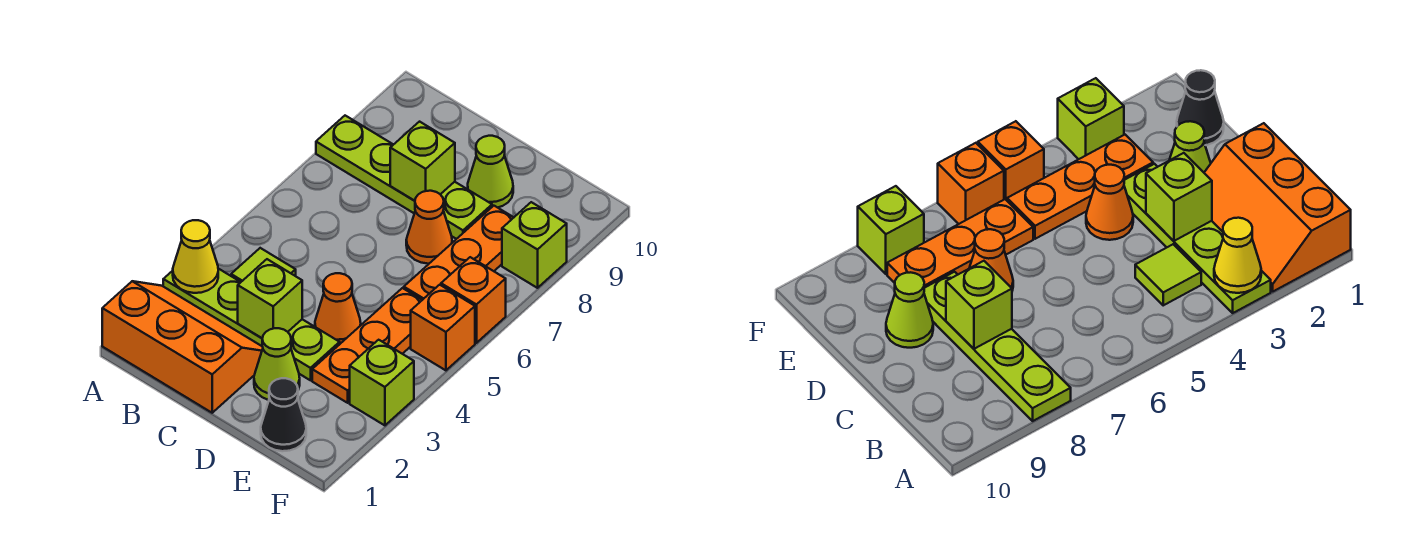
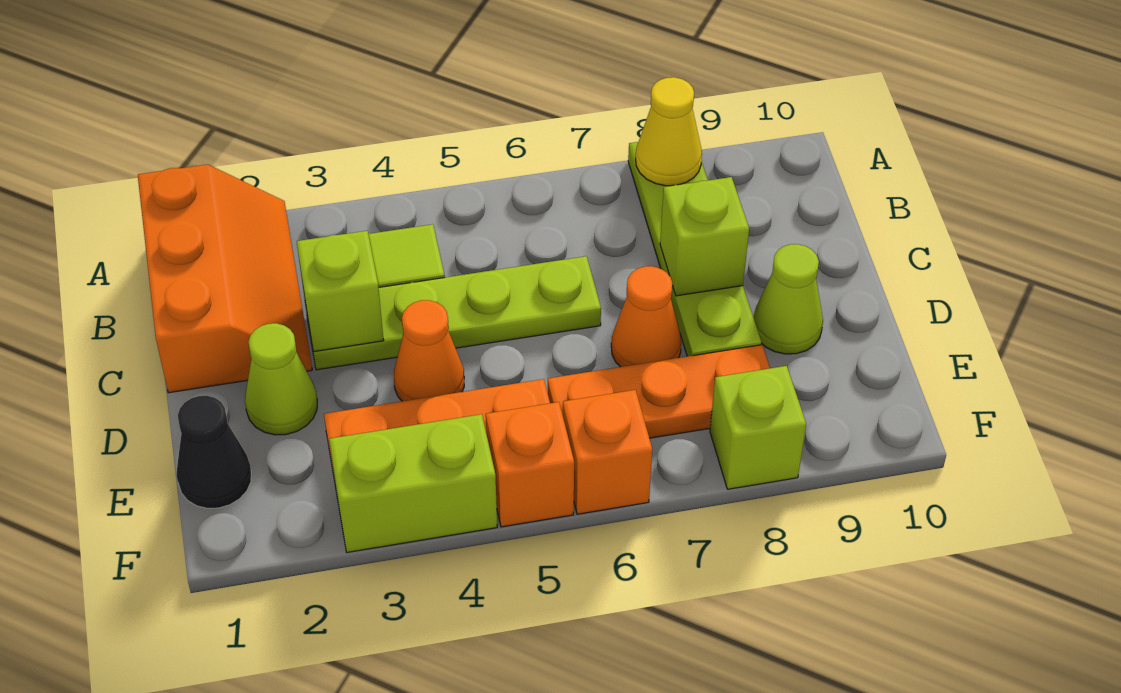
lime 1x4 plate [163,269,340,380] -> lime 1x4 plate turned to [305,256,601,370]
yellow 1x1 cone [173,220,218,293] -> yellow 1x1 cone moved to [636,77,702,186]
lime 1x1 brick [350,340,414,425] -> lime 1x2 brick [329,414,497,552]

